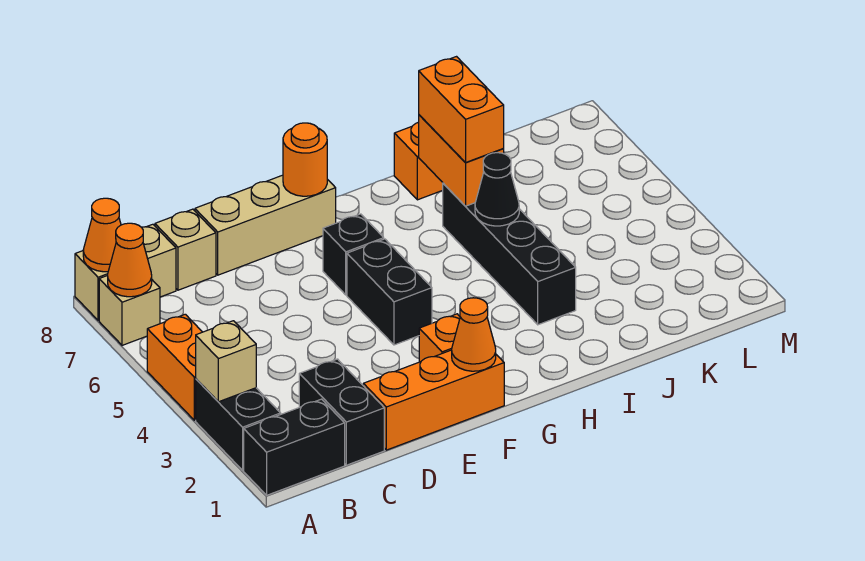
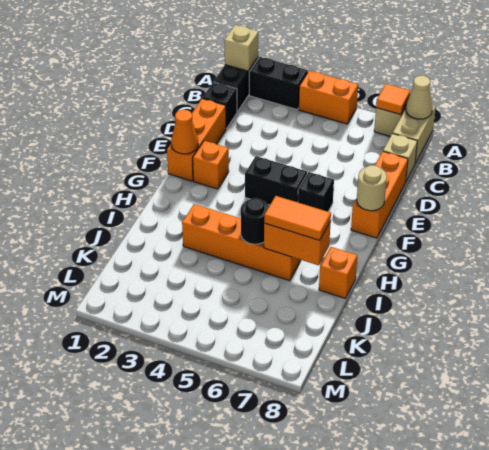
tan 1x1 brick [196,321,256,402] -> tan 1x1 brick moved to [224,25,258,71]
orange 1x1 cone [108,223,152,297] -> orange 1x1 tile [376,84,410,115]
orange 1x1 cone [83,198,121,272] -> tan 1x1 cone [406,76,433,119]
black 1x2 brick [299,359,384,465] -> black 1x1 brick [202,82,237,129]
tan 1x3 brick [195,175,336,275] -> orange 1x3 brick [351,151,408,238]
orange 1x1 round brick [283,123,327,196] -> tan 1x1 round brick [357,165,387,211]
black 1x4 brick [443,183,576,325] -> orange 1x4 brick [182,204,301,281]
black 1x1 cone [475,153,519,226] -> black 1x1 round brick [241,198,269,244]
orange 1x2 brick [419,57,504,163] -> orange 1x2 tile [264,196,331,240]

